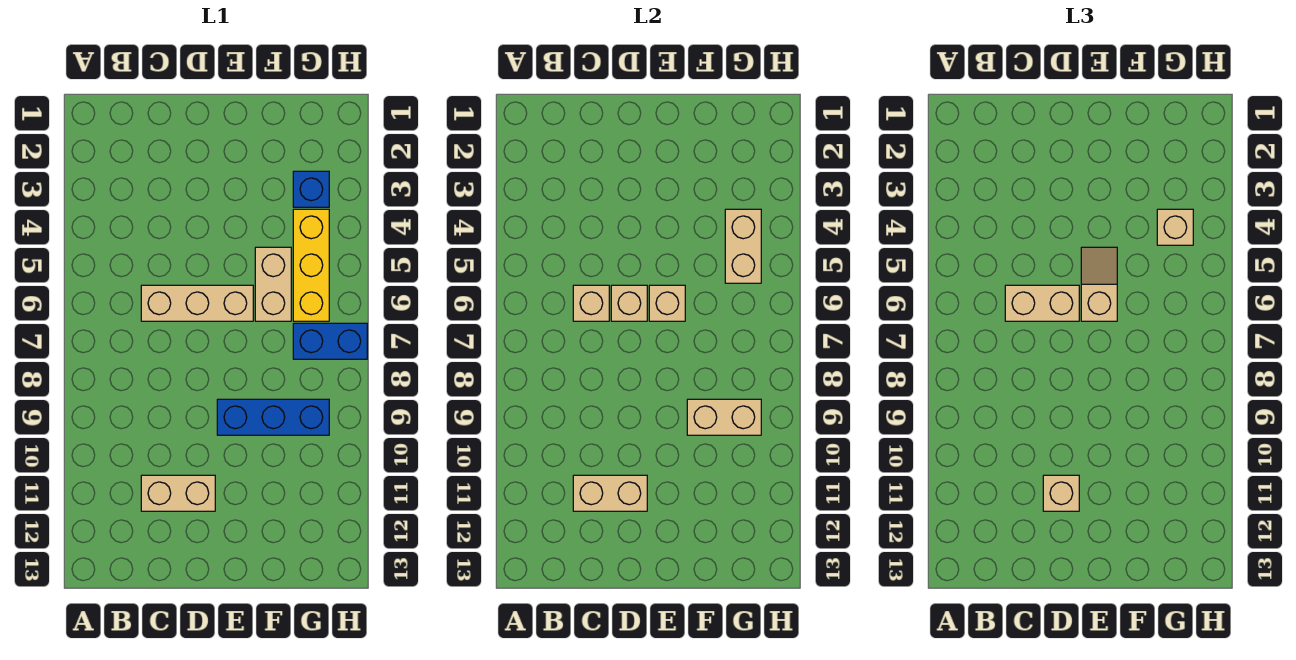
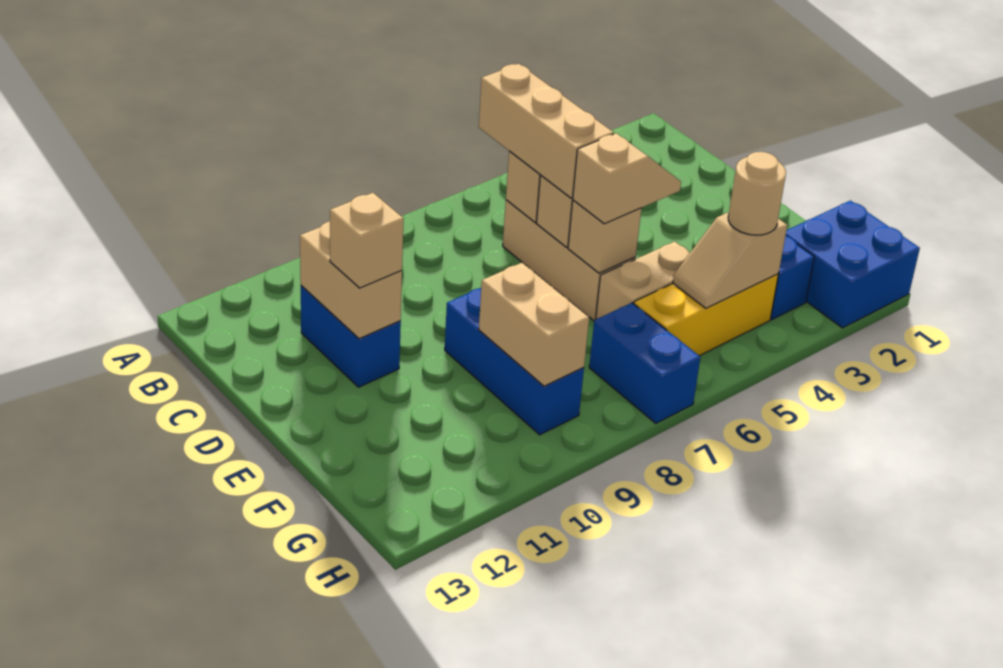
tan 1x2 brick [1005,285,1079,321] -> tan 1x3 brick [479,64,614,198]
tan 1x2 brick [141,475,215,511] -> blue 1x2 brick [301,286,401,387]
none -> blue 2x2 brick [785,201,920,328]
tan 1x2 brick [725,209,761,283] -> tan 1x2 slope [673,212,787,308]
tan 1x1 brick [1157,209,1193,245] -> tan 1x1 round brick [728,152,786,235]

